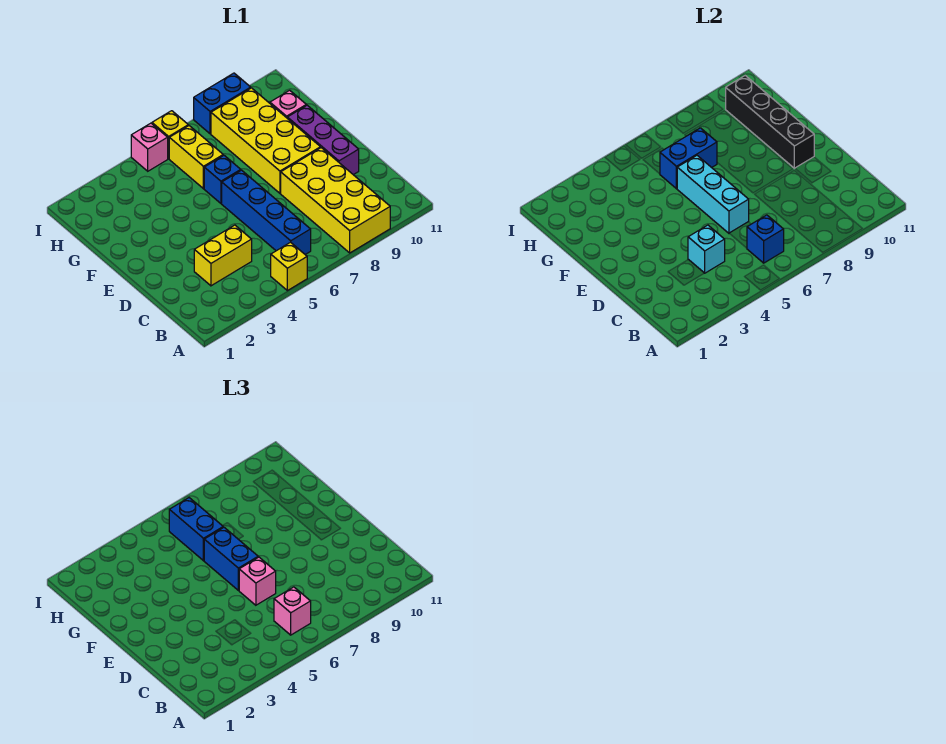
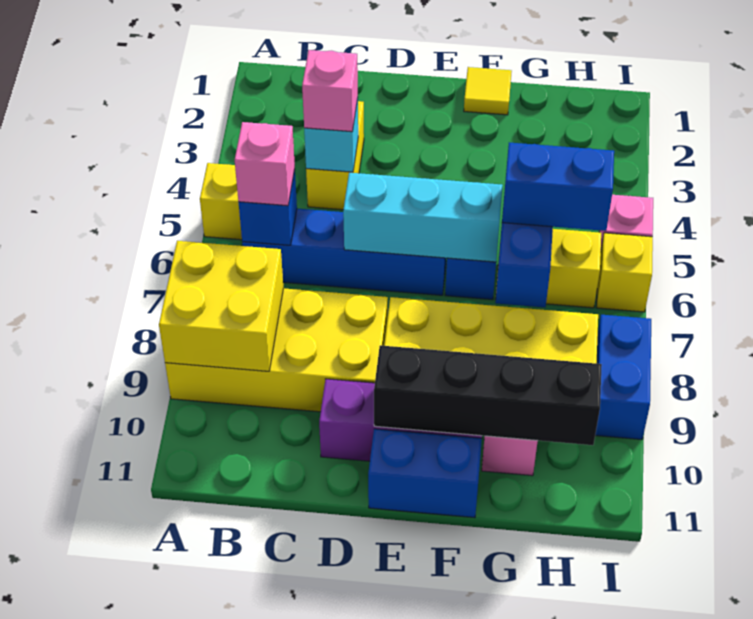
none -> yellow 2x2 brick [159,241,283,371]
pink 1x1 brick [239,557,276,605] -> pink 1x1 brick moved to [302,50,358,132]
blue 1x2 brick [204,527,258,590] -> blue 1x2 brick moved to [368,429,482,518]
none -> yellow 1x1 tile [464,67,512,115]

